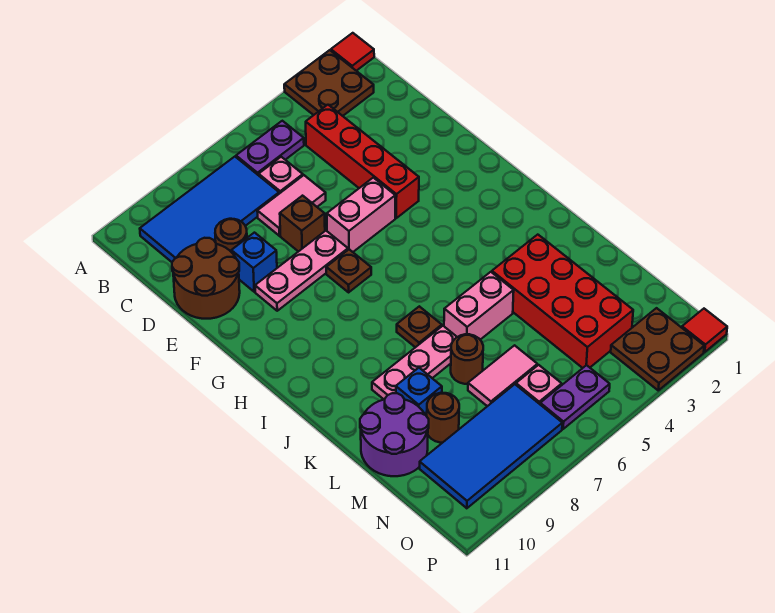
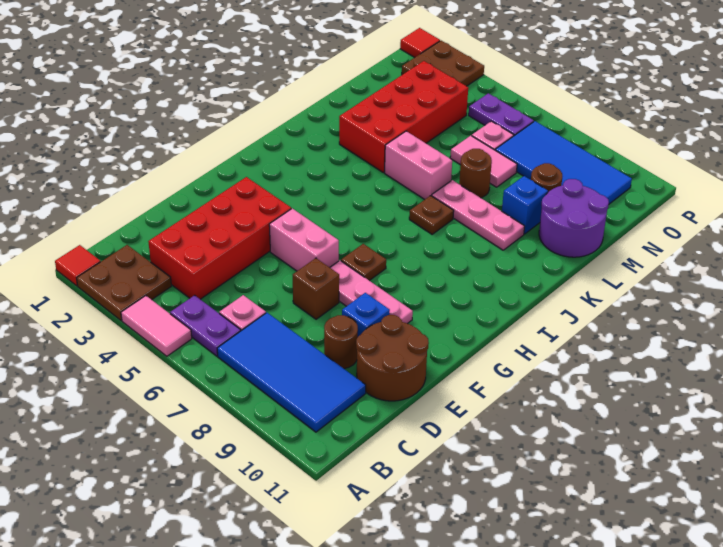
red 1x4 brick [306,105,419,218] -> red 2x4 brick [148,177,291,299]
pink 1x2 tile [257,175,326,236] -> pink 1x2 tile moved to [121,296,192,356]

